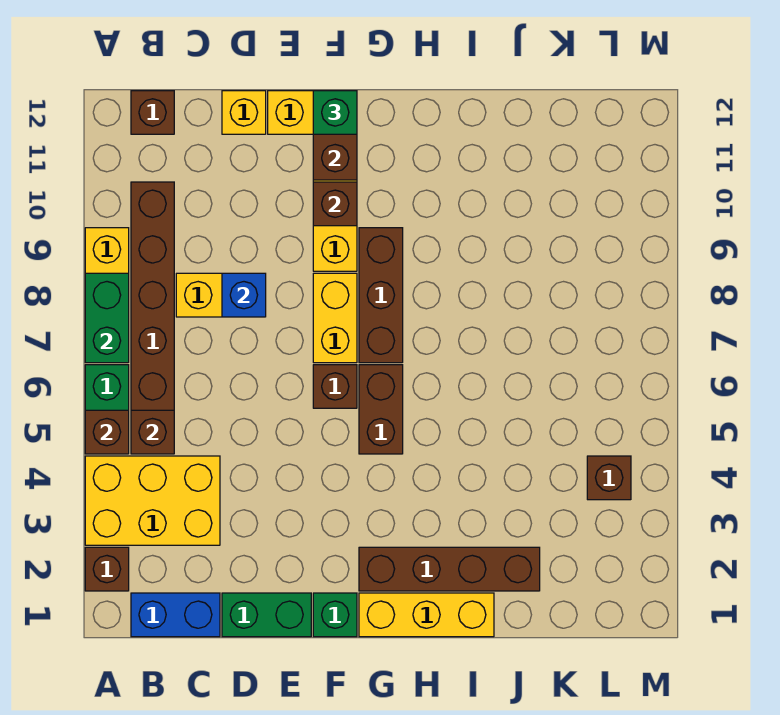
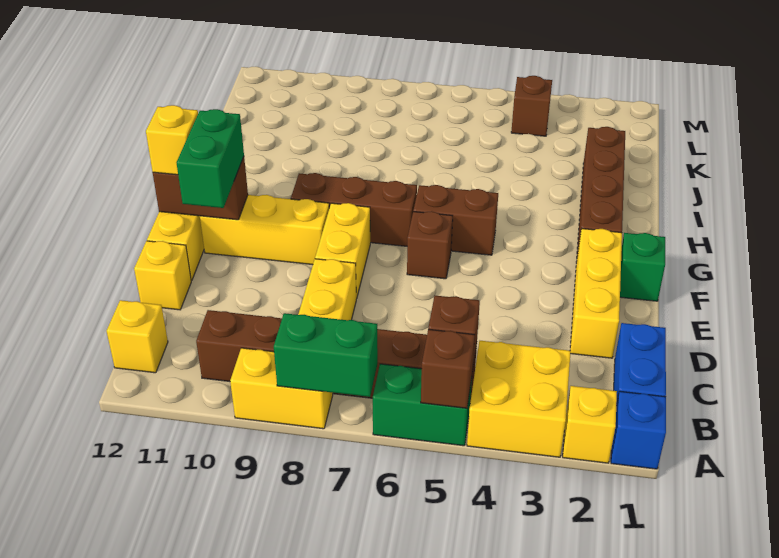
brown 1x1 brick [85,547,129,591] -> yellow 1x1 brick [563,386,617,463]
yellow 2x3 brick [85,456,220,545] -> yellow 2x2 brick [467,341,571,457]
brown 1x1 brick [131,91,174,134] -> yellow 1x1 brick [107,300,168,373]
green 1x2 brick [222,593,311,637] -> green 1x2 brick moved to [176,109,244,208]
blue 1x1 brick [222,273,266,317] -> blue 1x1 brick moved to [611,391,666,469]
yellow 1x2 brick [313,273,357,363] -> yellow 1x2 brick turned to [315,203,370,299]
brown 1x1 brick [313,182,357,226] -> none
green 1x1 brick [313,91,357,134] -> yellow 1x1 brick [146,105,198,175]
yellow 1x3 brick [359,593,494,637] -> yellow 1x3 brick moved to [570,228,622,358]

